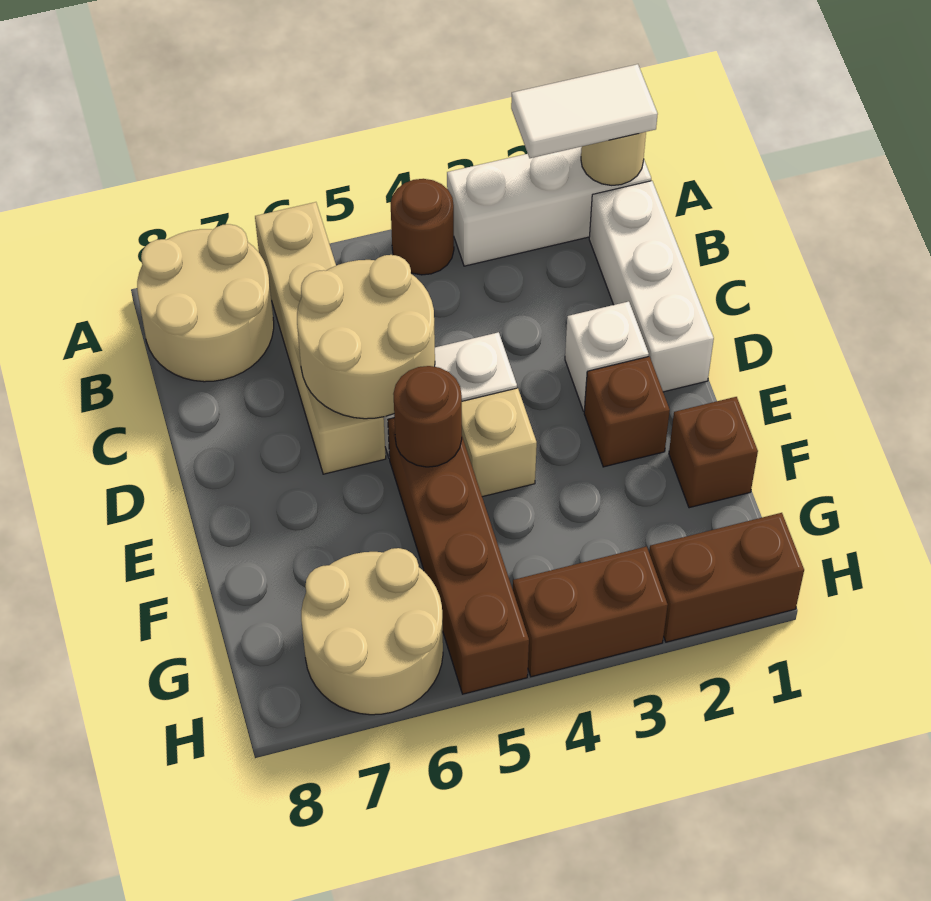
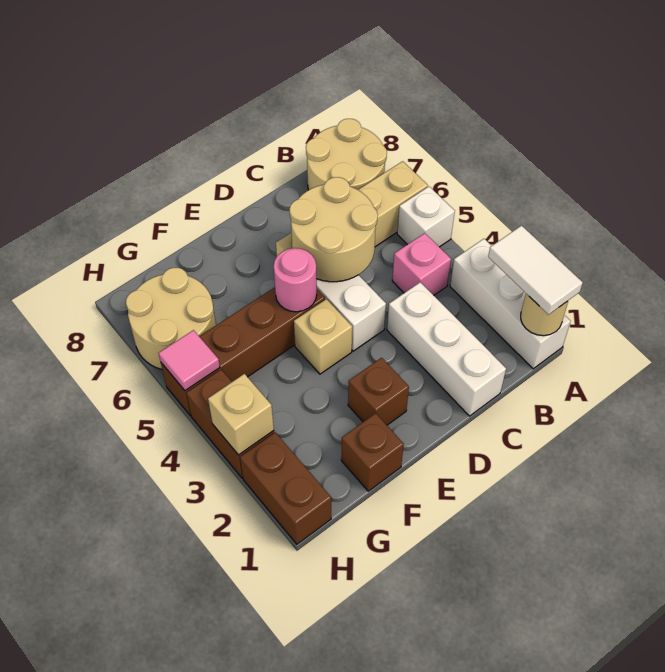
brown 1x1 round brick [391,179,454,275] -> none
white 1x3 brick [589,181,714,392] -> white 1x3 brick turned to [387,282,506,416]
none -> pink 1x1 brick [392,233,451,295]
white 1x1 brick [565,301,649,411] -> white 1x1 brick moved to [397,187,455,247]
brown 1x1 round brick [393,366,462,467] -> pink 1x1 round brick [274,248,317,312]
none -> tan 1x1 brick [208,374,274,455]
none -> pink 1x1 tile [159,330,220,391]

